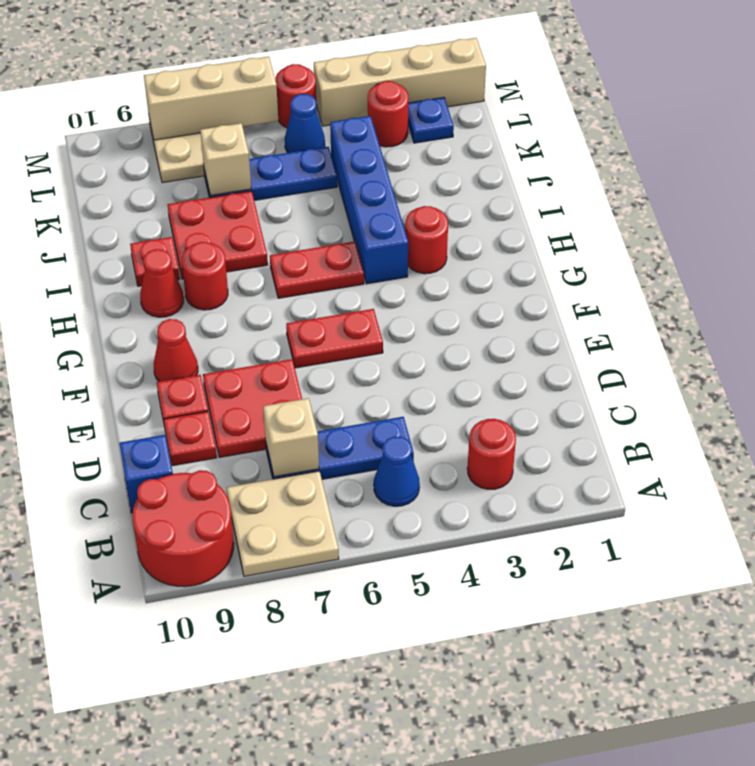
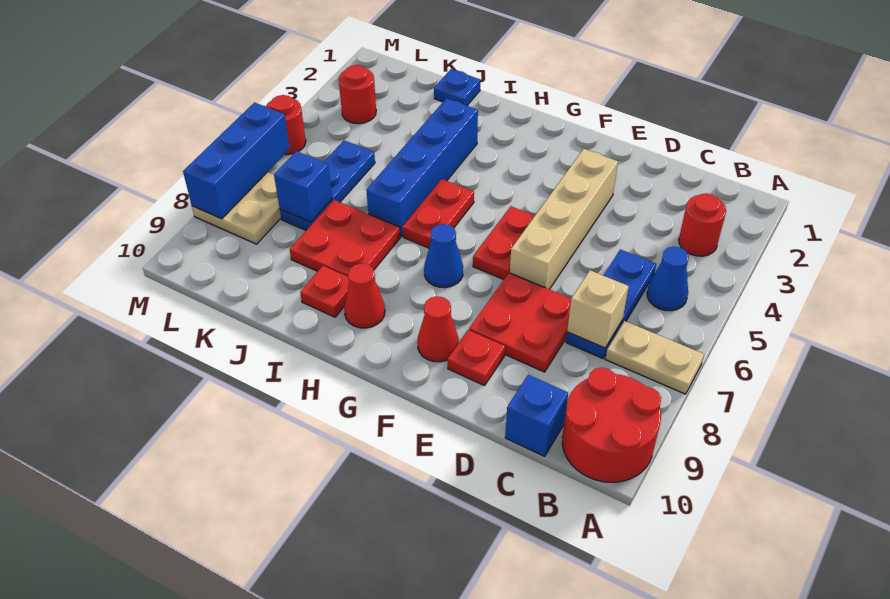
tan 2x2 plate [227,471,339,576] -> tan 1x2 plate [606,321,704,394]
red 1x1 plate [164,411,217,466] -> none
red 1x1 round brick [405,206,448,274] -> none
blue 1x4 brick [330,116,408,284] -> blue 1x4 brick turned to [366,98,478,236]
red 1x1 round brick [182,242,228,310] -> none
tan 1x1 brick [200,123,251,195] -> blue 1x1 brick [274,151,332,222]
blue 1x1 plate [408,97,454,143] -> blue 1x1 plate moved to [434,69,480,106]
blue 1x1 cone [285,94,325,153] -> blue 1x1 cone moved to [424,224,463,288]
tan 1x4 brick [314,38,486,126] -> tan 1x4 brick moved to [510,149,618,289]
tan 1x3 brick [144,57,278,140] -> blue 1x3 brick [183,103,290,219]

